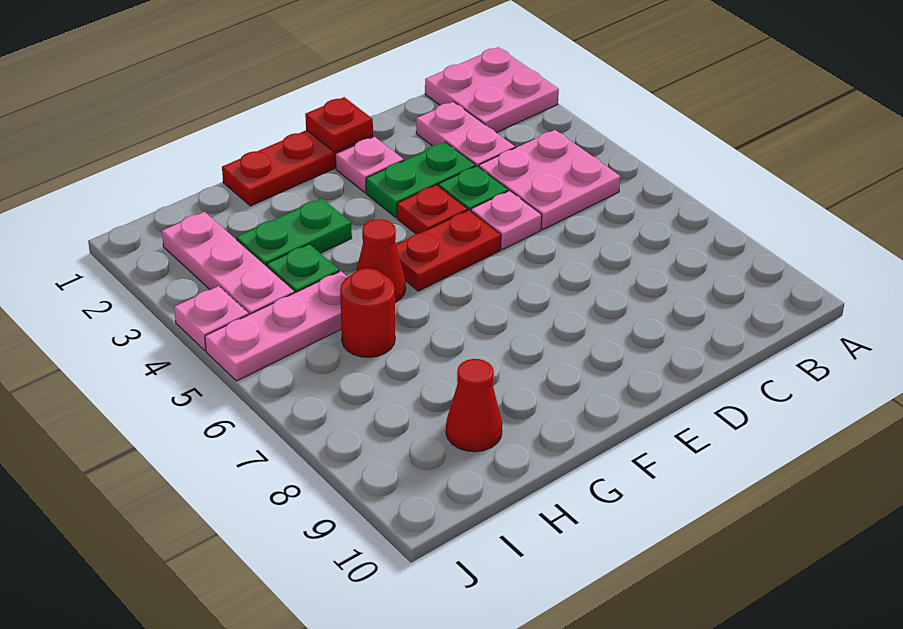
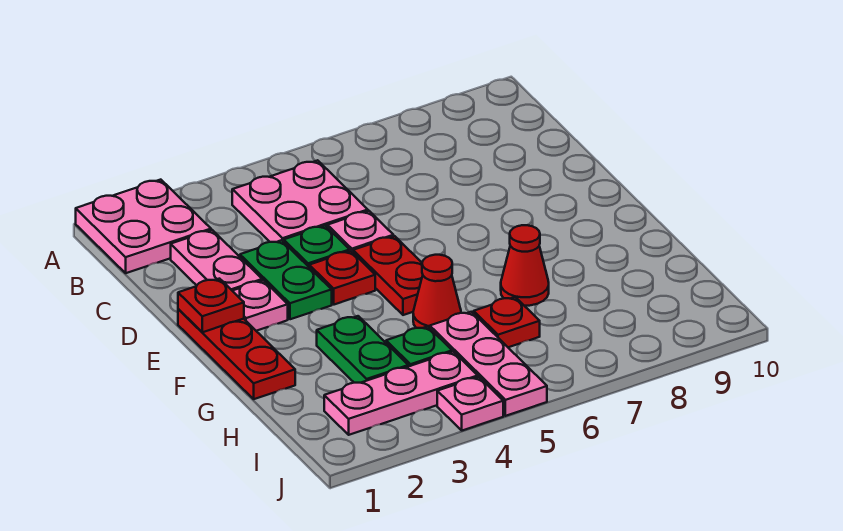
pink 1x2 plate [416,102,515,167] -> pink 1x2 plate turned to [171,230,262,291]
red 1x1 round brick [340,268,395,357] -> red 1x1 plate [474,297,540,347]
red 1x1 cone [446,359,502,452] -> red 1x1 cone moved to [501,225,549,306]

